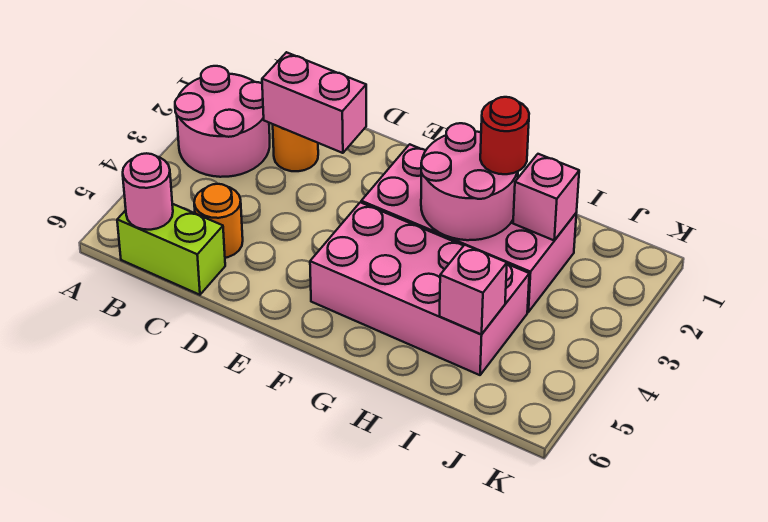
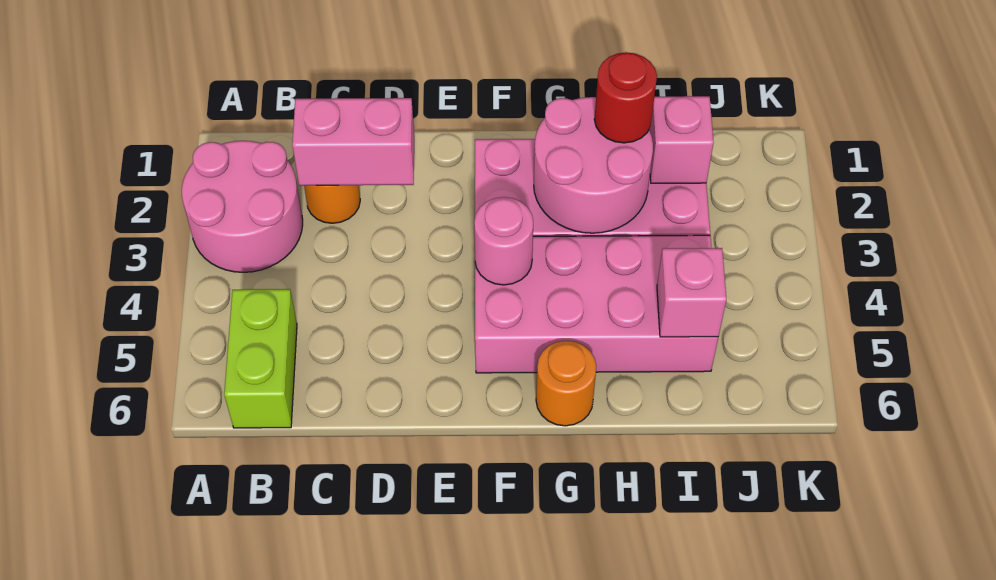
lime 1x2 brick [117,204,225,295] -> lime 1x2 brick turned to [224,289,297,428]
pink 1x1 round brick [123,153,173,230] -> pink 1x1 round brick moved to [474,197,533,285]
orange 1x1 round brick [194,184,243,258] -> orange 1x1 round brick moved to [536,341,596,426]

